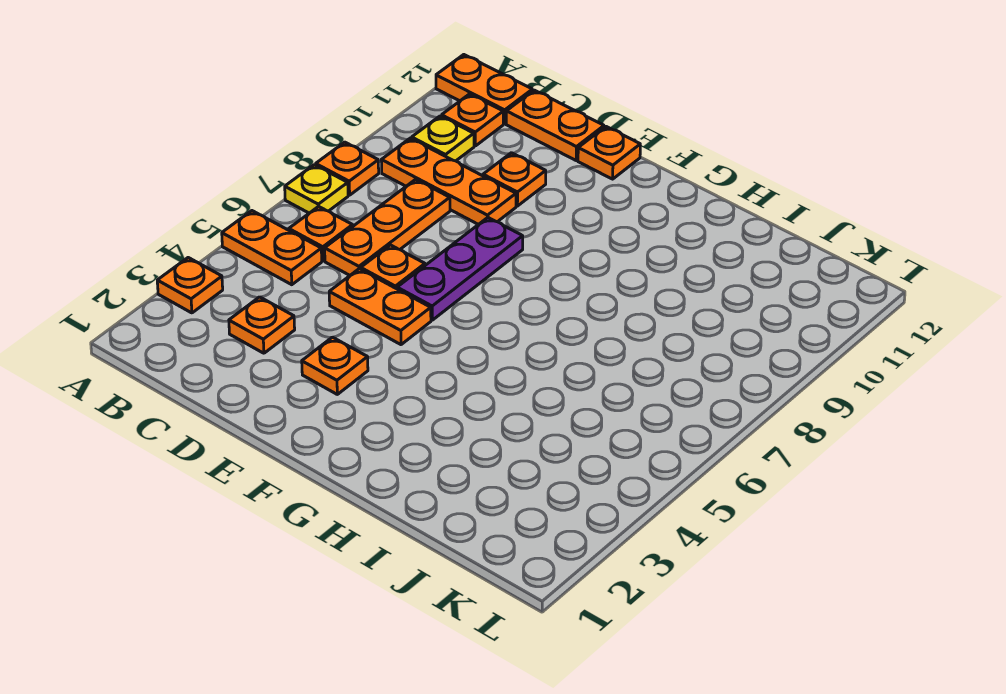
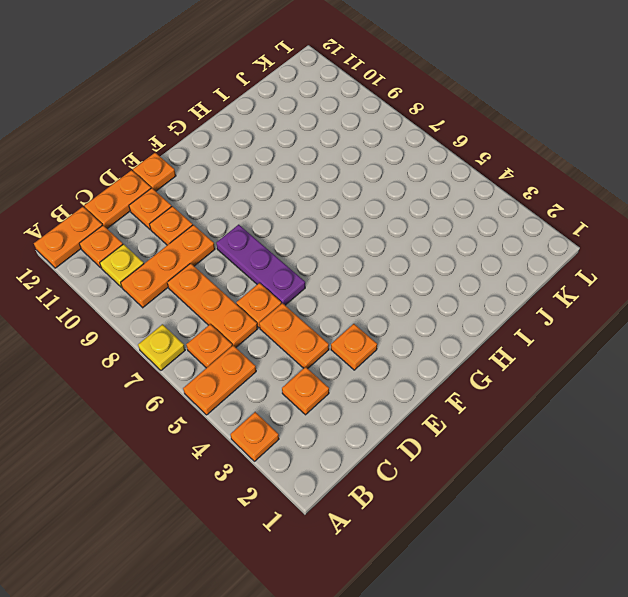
orange 1x1 plate [316,142,379,195] -> orange 1x1 plate moved to [129,188,172,230]
orange 1x2 plate [329,269,431,345] -> orange 1x2 plate turned to [259,303,329,368]

